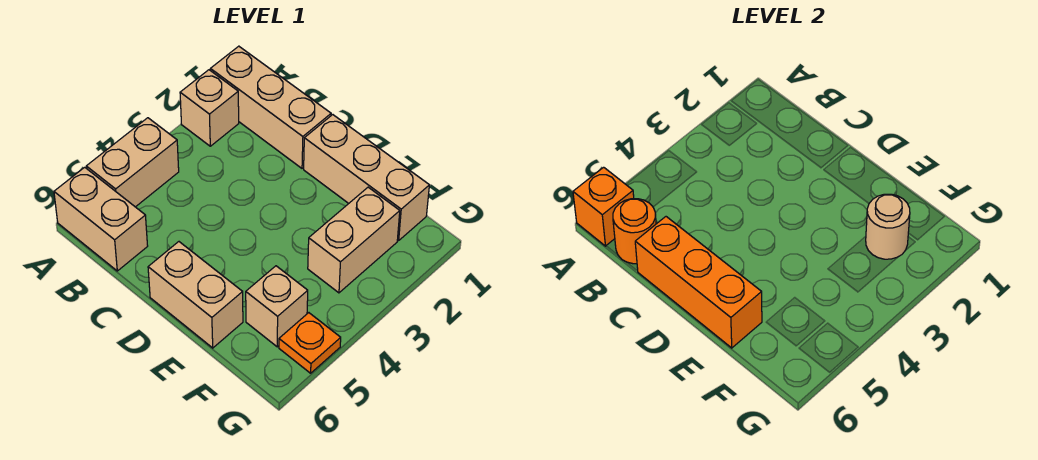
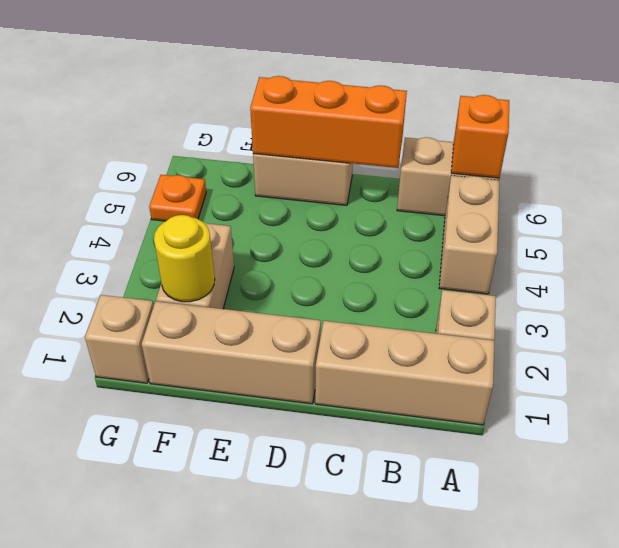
orange 1x1 round brick [613,199,656,264] -> none
tan 1x1 round brick [866,194,910,259] -> yellow 1x1 round brick [154,215,215,302]
tan 1x1 brick [246,266,308,347] -> tan 1x1 brick moved to [85,295,154,383]

